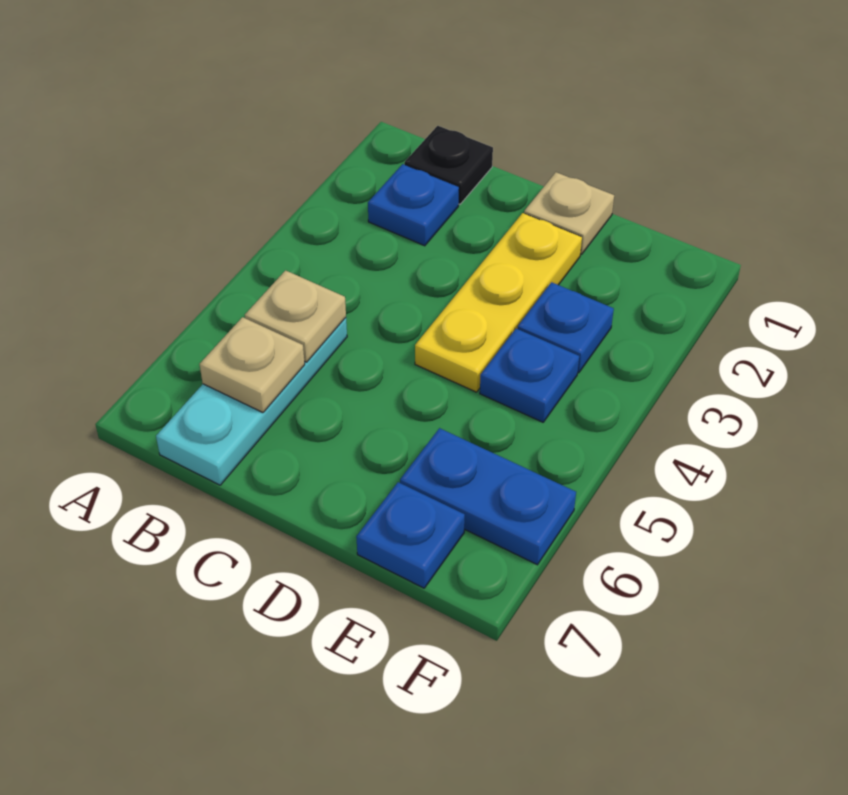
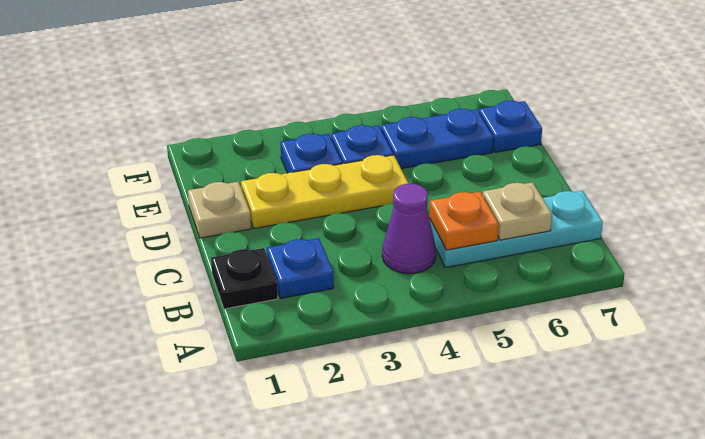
none -> purple 1x1 cone [382,184,436,274]
tan 1x1 plate [245,270,346,362] -> orange 1x1 plate [429,192,499,250]
blue 1x2 plate [400,428,576,565] -> blue 1x2 plate turned to [381,109,493,169]

